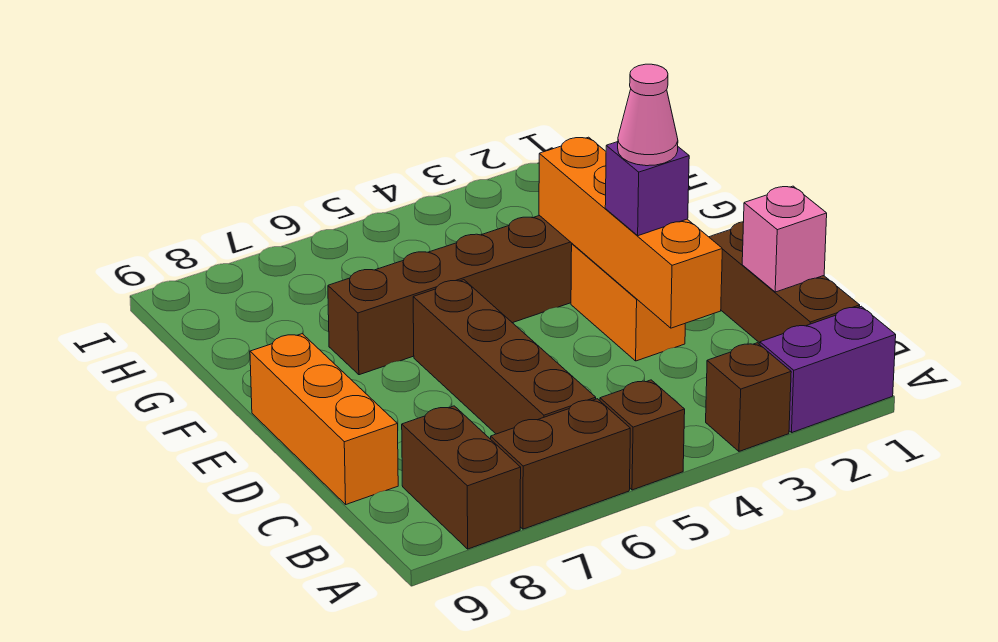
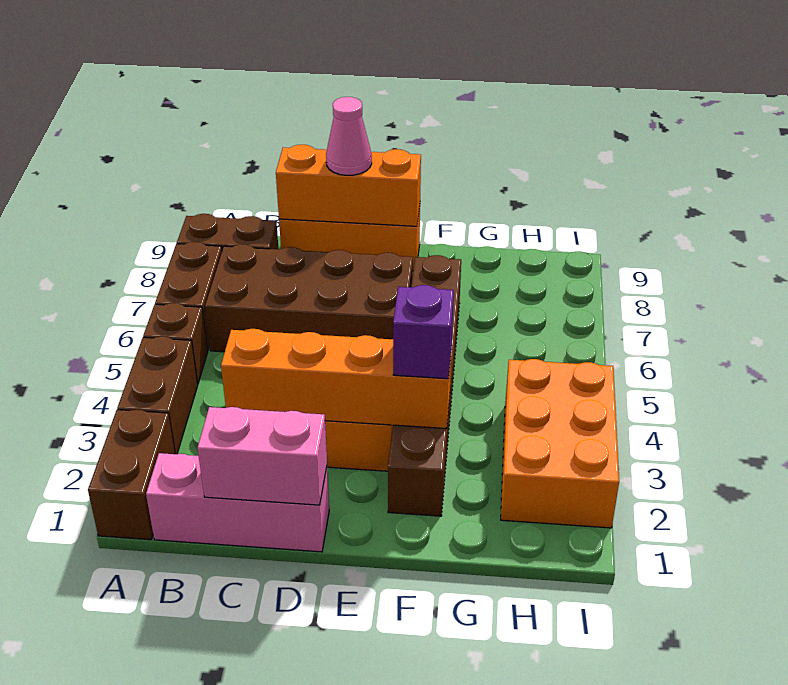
purple 1x2 brick [760,306,896,432] -> brown 1x2 brick [88,410,175,540]
brown 1x1 brick [706,343,791,451] -> brown 1x2 brick [117,336,198,454]
brown 1x3 brick [709,222,860,343] -> pink 1x3 brick [146,453,329,552]
brown 1x4 brick [413,280,596,434] -> brown 2x4 brick [205,244,413,352]
pink 1x1 brick [742,186,827,292] -> pink 1x2 brick [198,407,327,505]
none -> orange 1x3 brick [276,145,421,226]
purple 1x1 brick [605,142,689,236] -> purple 1x1 brick moved to [393,285,454,379]
pink 1x1 cone [618,64,678,166] -> pink 1x1 cone moved to [326,97,372,175]
none -> orange 2x3 brick [501,359,619,528]

